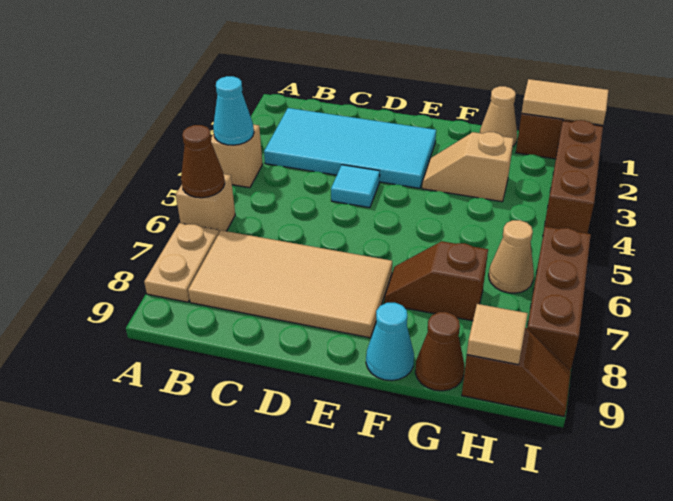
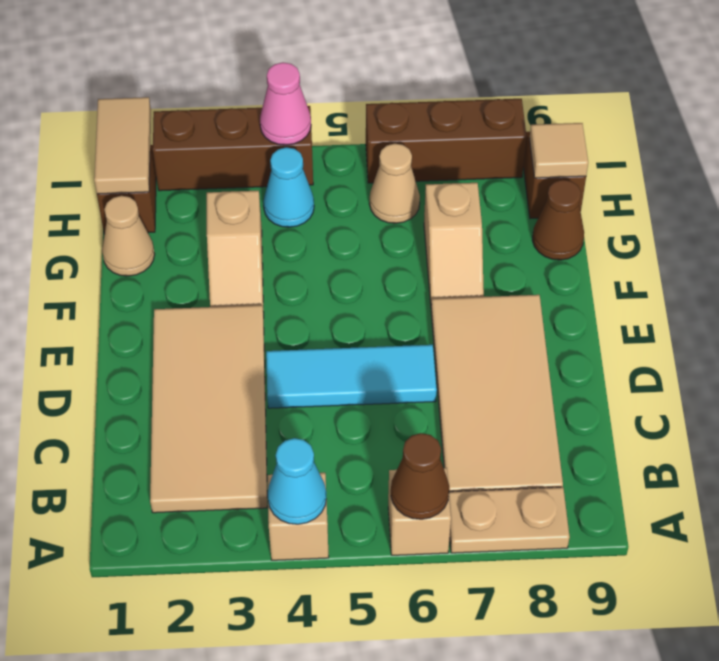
cyan 2x4 tile [264,108,436,188] -> tan 2x4 tile [150,305,268,513]
cyan 1x1 tile [331,165,380,208] -> cyan 1x3 tile [266,345,437,408]
brown 1x2 slope [384,241,488,321] -> tan 1x2 slope [424,183,484,304]
cyan 1x1 cone [366,303,414,381] -> cyan 1x1 cone moved to [264,147,314,227]
none -> pink 1x1 cone [260,62,311,145]

